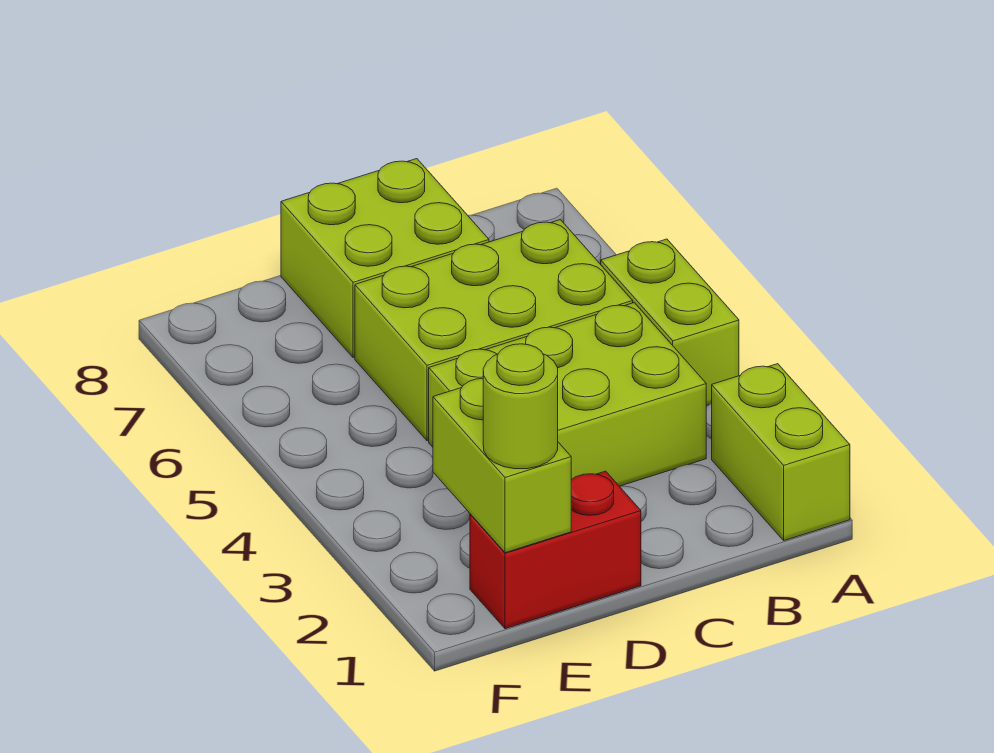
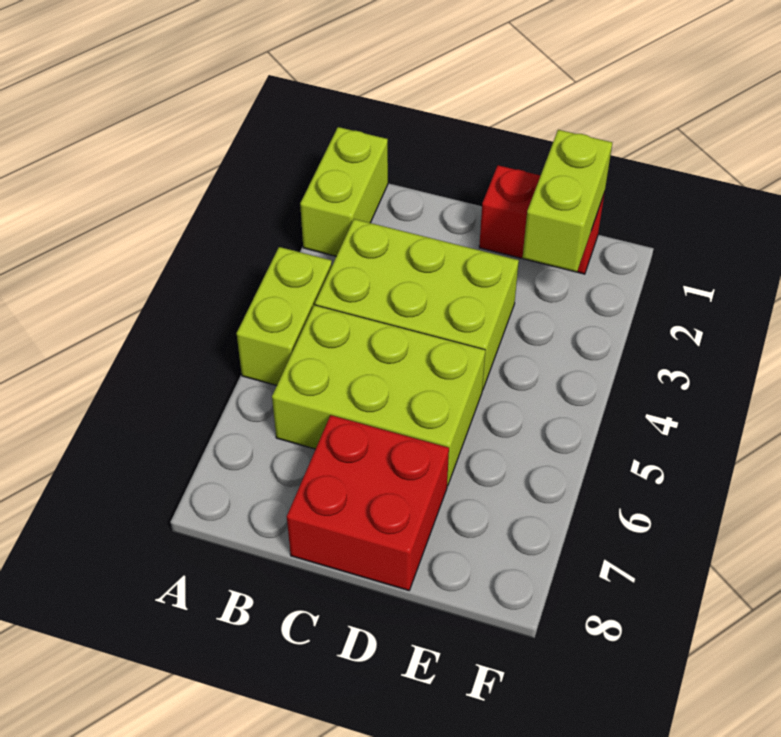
lime 2x2 brick [281,159,489,358] -> red 2x2 brick [287,415,449,590]
lime 1x1 round brick [483,344,558,469] -> none

